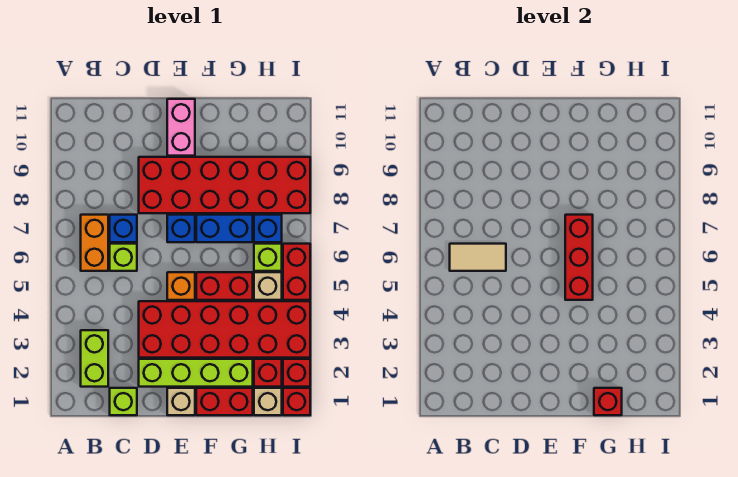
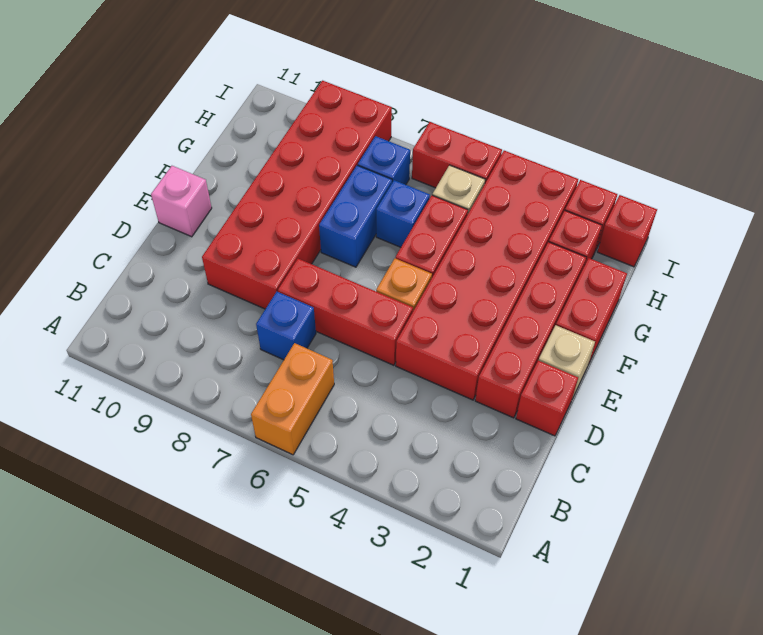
lime 1x2 brick [81,330,108,387] -> none
orange 1x2 brick [81,215,108,271] -> orange 1x2 brick turned to [251,343,334,455]
tan 1x2 tile [450,244,506,271] -> none
lime 1x1 brick [110,388,137,415] -> none
lime 1x1 brick [110,244,137,271] -> none
lime 1x4 brick [139,359,253,387] -> red 1x4 brick [475,242,587,418]
blue 1x1 brick [167,215,195,242] -> blue 1x1 brick moved to [376,180,430,247]
pink 1x2 brick [167,99,195,156] -> pink 1x1 brick [151,166,212,237]
red 1x3 brick [565,215,593,300] -> red 1x3 brick moved to [278,259,413,365]
red 1x1 brick [594,388,622,415] -> red 1x1 brick moved to [516,360,578,436]
tan 1x1 brick [254,388,282,415] -> none
lime 1x1 brick [254,244,282,271] -> none

